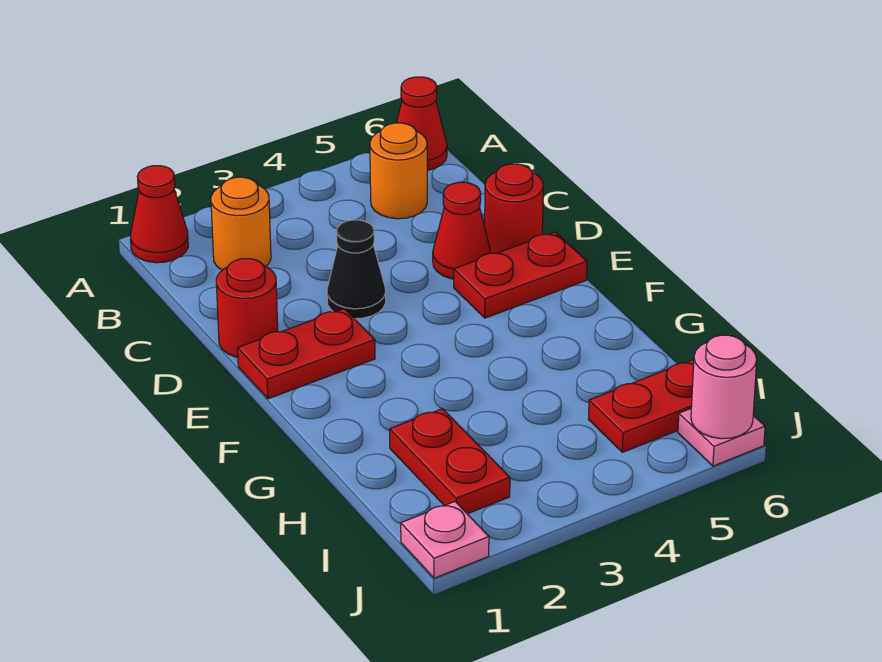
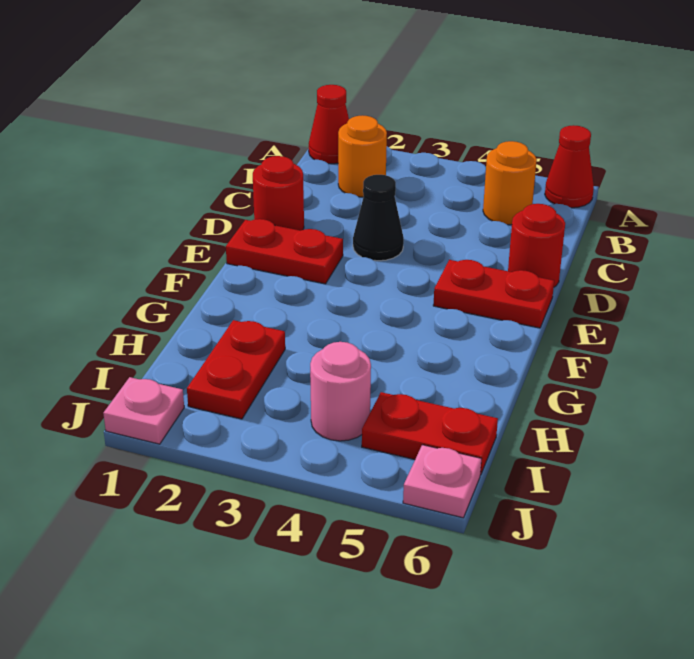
red 1x1 cone [433,182,491,279] -> none
pink 1x1 round brick [691,335,757,439] -> pink 1x1 round brick moved to [310,342,371,441]

